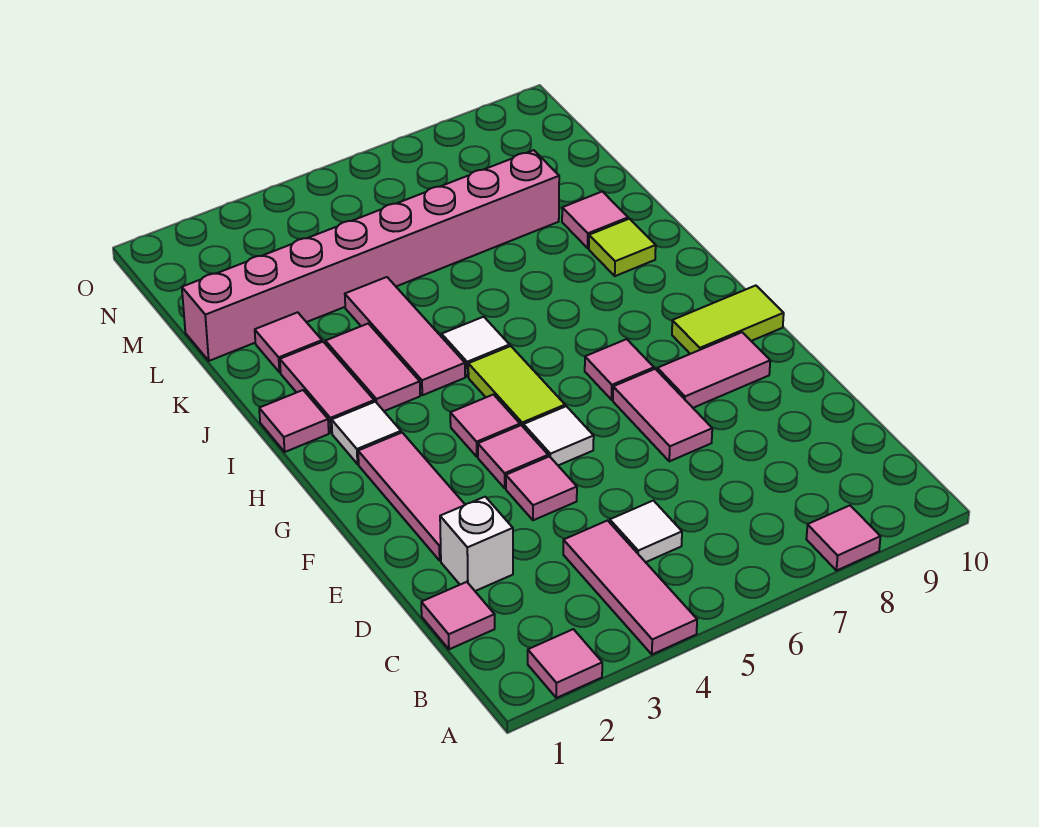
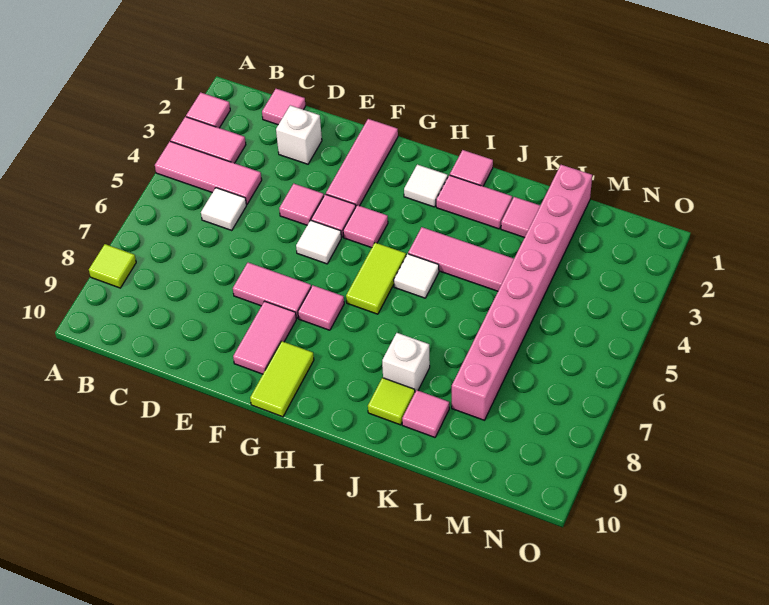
pink 1x1 tile [806,506,880,571] -> lime 1x1 tile [89,244,136,288]
pink 1x3 tile [358,433,465,561] -> pink 1x3 tile turned to [326,119,398,206]
lime 1x2 tile [468,346,565,426] -> lime 1x2 tile turned to [346,243,406,314]
pink 1x2 tile [325,324,420,411] -> pink 1x2 tile moved to [171,117,246,163]
none -> white 1x1 brick [382,333,430,392]

